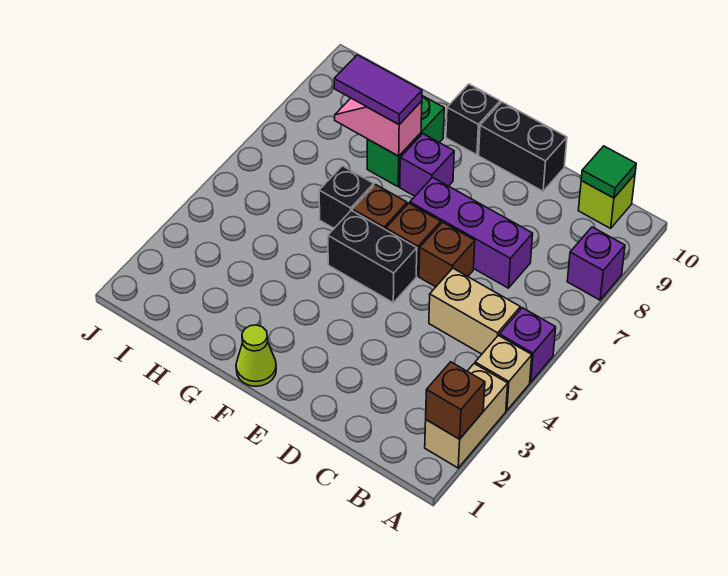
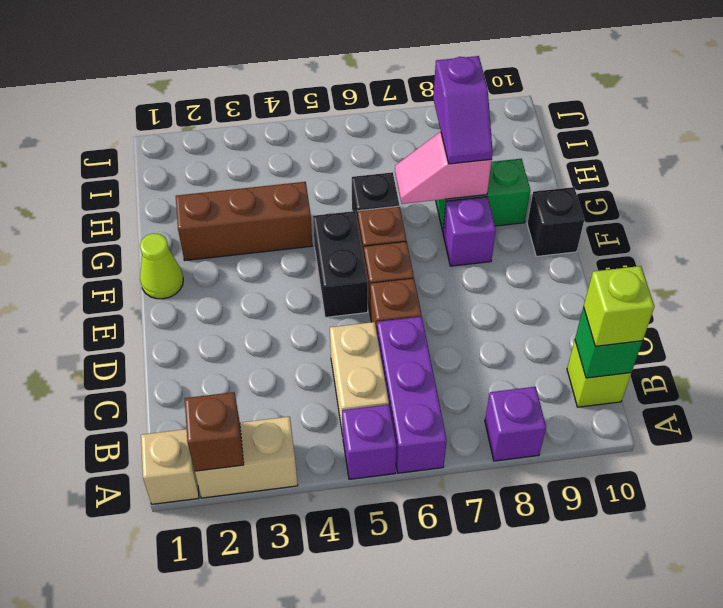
tan 1x1 brick [475,335,532,411] -> tan 1x1 brick moved to [141,429,199,504]
green 1x1 tile [581,146,636,198] -> green 1x1 brick [575,307,642,378]
none -> lime 1x1 brick [584,266,655,346]
purple 1x3 brick [410,177,533,288] -> purple 1x3 brick moved to [377,317,447,473]
black 1x2 brick [479,102,567,191] -> none
none -> brown 1x3 brick [176,182,312,260]
pink 1x2 slope [335,98,422,156] -> pink 1x2 slope turned to [395,132,492,204]
purple 1x2 tile [334,55,422,124] -> purple 1x2 slope [433,56,493,164]

